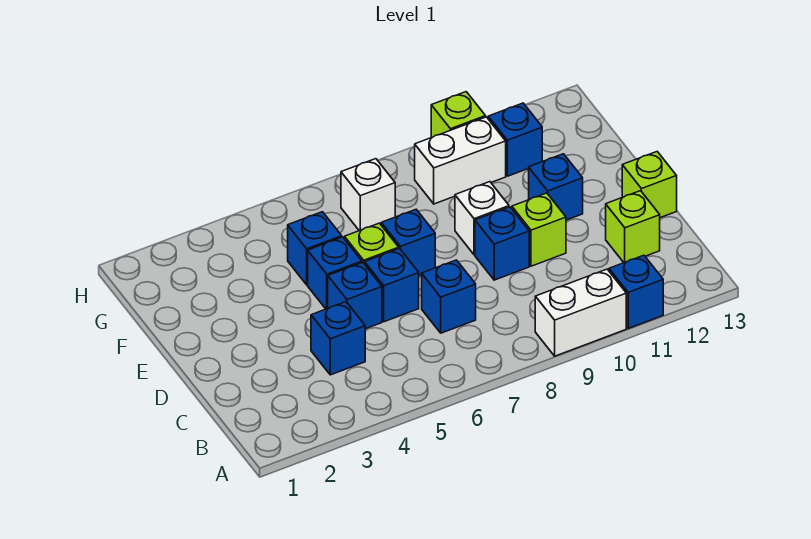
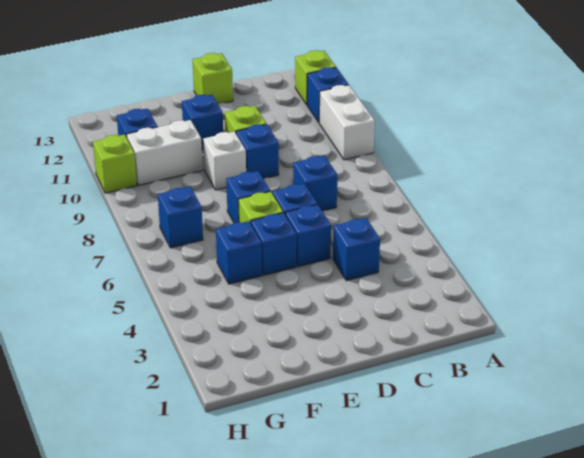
lime 1x1 brick [606,191,660,263] -> lime 1x1 brick moved to [295,50,336,105]
white 1x1 brick [341,159,395,231] -> blue 1x1 brick [158,187,203,248]
white 1x2 brick [415,117,506,204] -> white 1x2 brick turned to [126,120,203,185]

